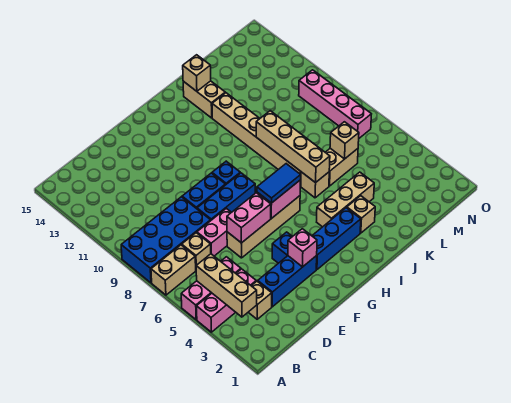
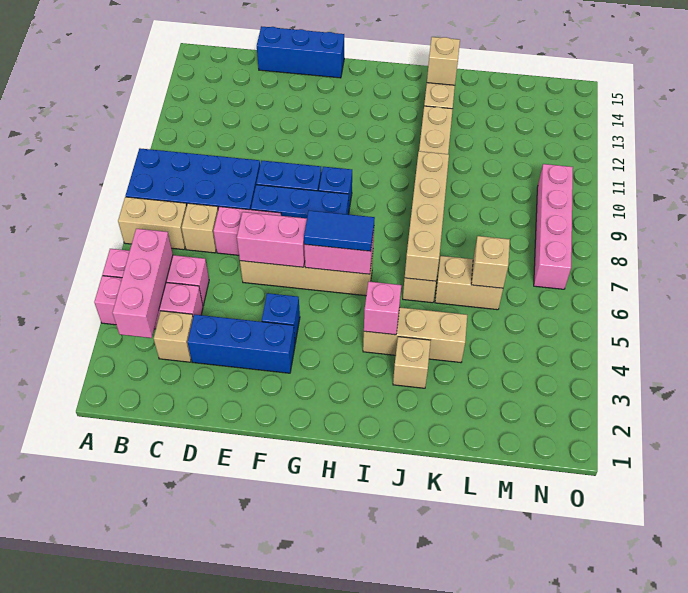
tan 1x3 brick [196,254,257,317] -> pink 1x3 brick [112,229,173,338]
pink 1x1 brick [288,229,317,267] -> pink 1x1 brick moved to [364,282,401,335]
blue 1x3 brick [312,208,361,269] -> blue 1x3 brick moved to [257,26,344,78]

